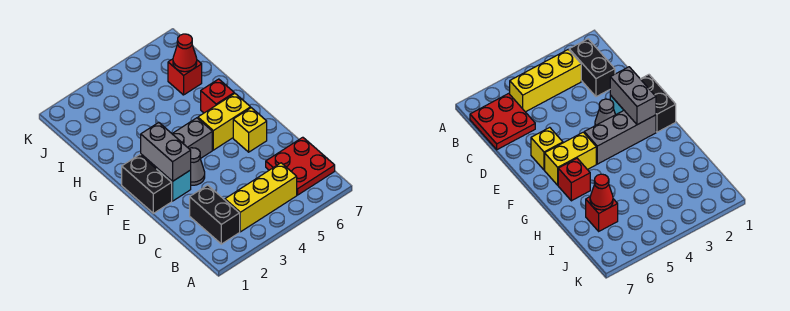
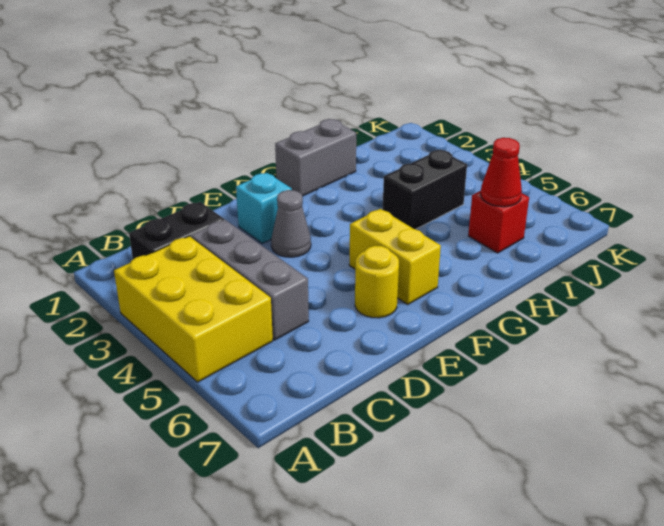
yellow 1x3 brick [225,163,297,232] -> yellow 2x3 brick [114,236,273,382]
red 2x2 plate [266,137,335,195] -> none
black 1x2 brick [122,155,172,213] -> black 1x2 brick moved to [383,150,467,229]
grey 1x2 brick [141,122,191,181] -> grey 1x2 brick moved to [275,119,356,196]
yellow 1x1 brick [233,108,267,152] -> yellow 1x1 round brick [355,246,399,318]
grey 1x3 brick [141,118,212,169] -> grey 1x3 brick moved to [191,220,309,340]
red 1x1 brick [201,79,234,113] -> none

